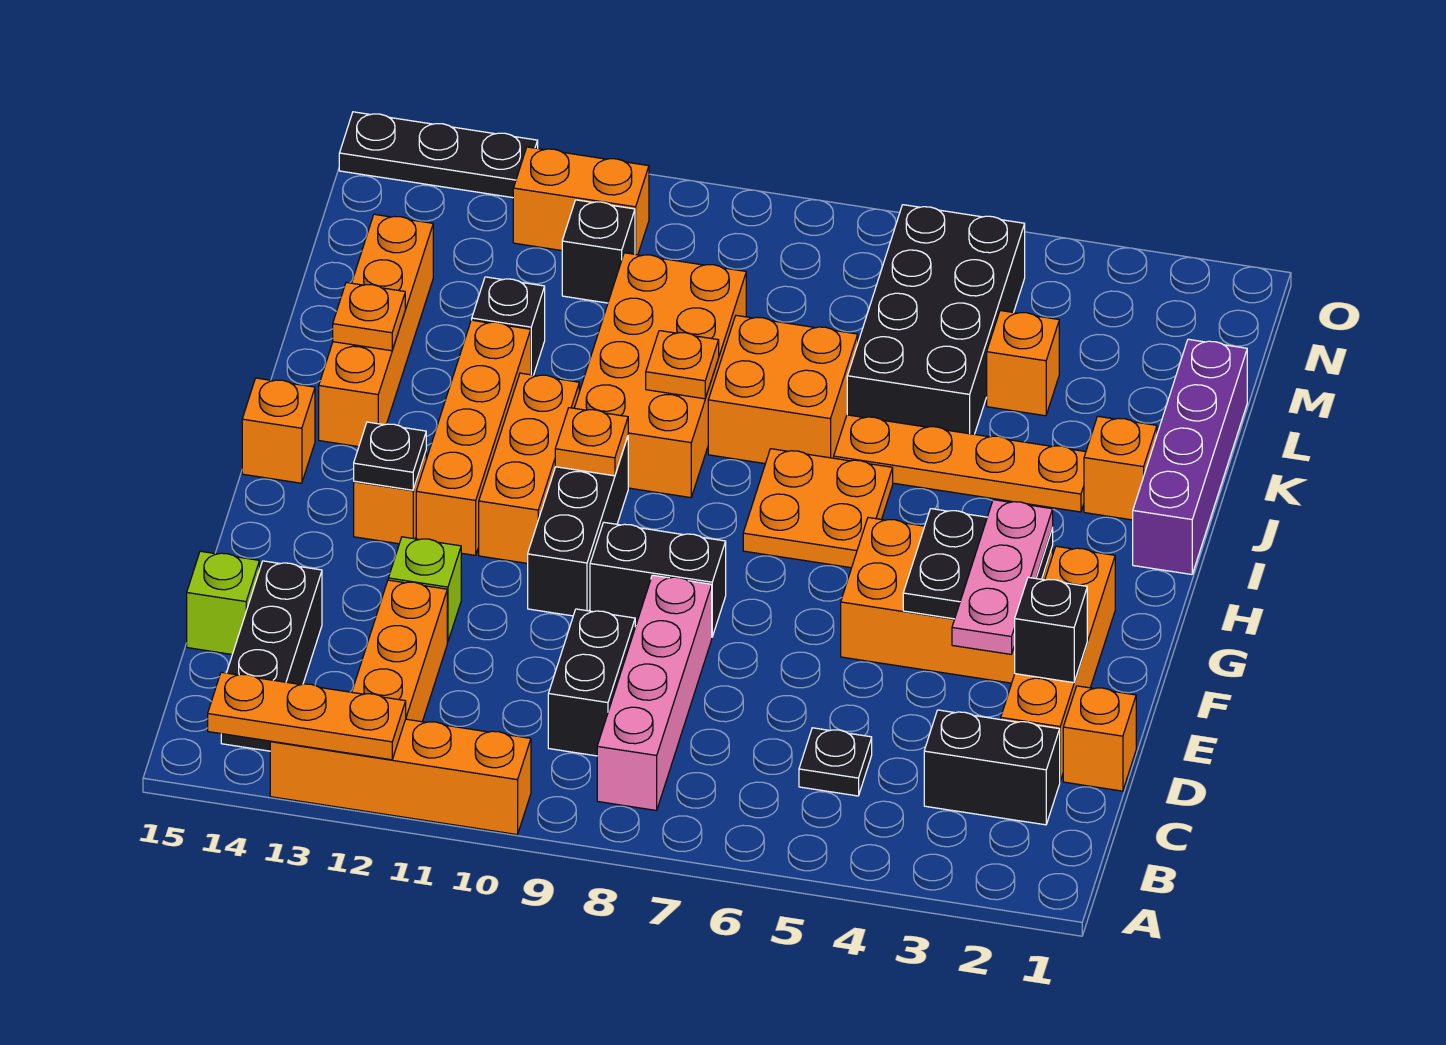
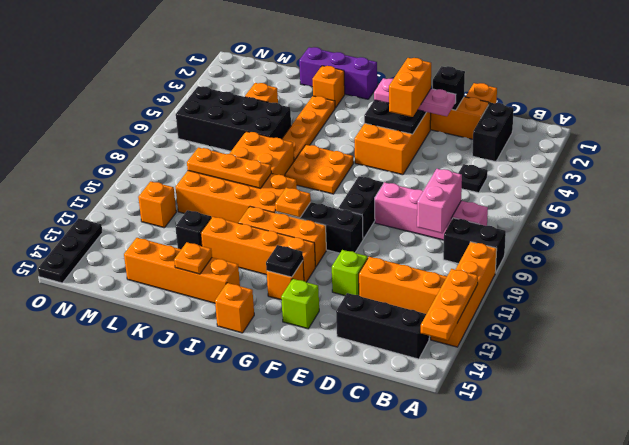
none -> pink 1x2 brick [417,169,462,233]
black 1x2 brick [548,609,635,756] -> black 1x2 brick moved to [443,218,506,273]
lime 1x1 brick [187,551,259,654] -> lime 1x1 brick moved to [281,279,319,329]
purple 1x4 brick [1133,339,1247,574] -> purple 1x3 brick [299,47,377,99]
orange 1x1 plate [646,331,719,399] -> orange 1x3 plate [187,147,271,188]
black 1x1 brick [562,200,635,303] -> orange 1x1 brick [138,181,176,228]
orange 1x2 brick [513,147,649,255] -> orange 1x2 brick moved to [389,58,431,117]

